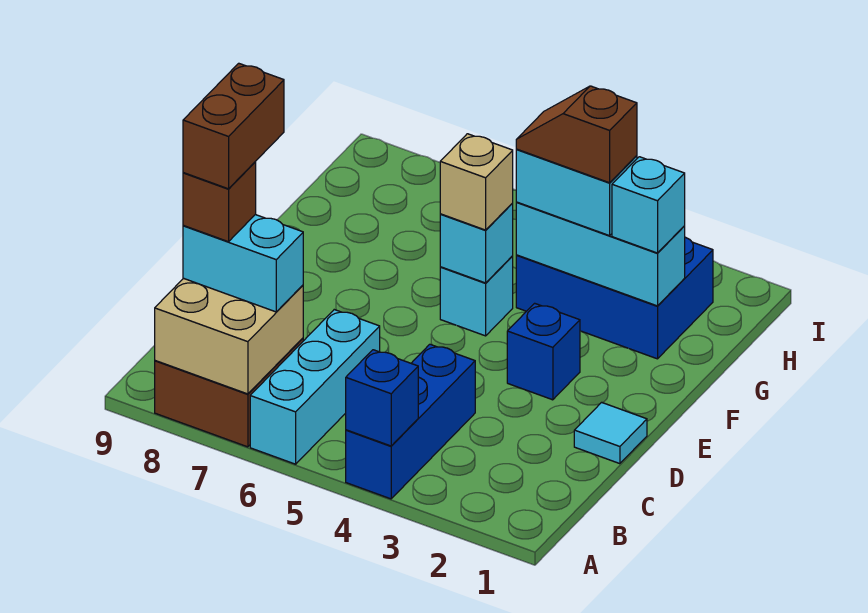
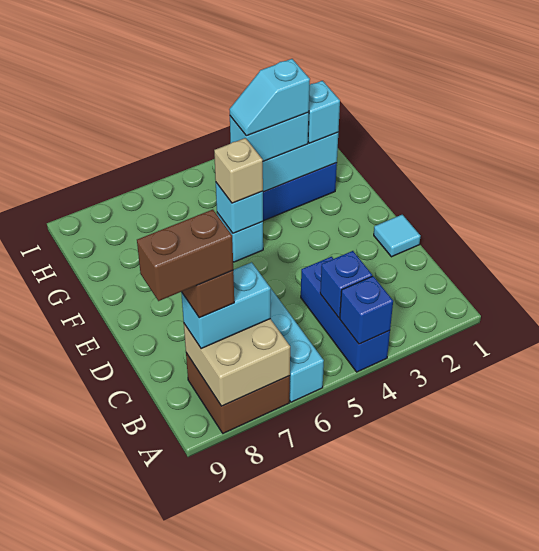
brown 1x2 brick [183,63,284,189] -> brown 1x2 brick turned to [137,210,233,301]
blue 1x1 brick [507,303,580,400] -> blue 1x1 brick moved to [320,251,372,318]
brown 1x2 slope [516,86,637,183] -> cyan 1x2 slope [229,59,310,136]

